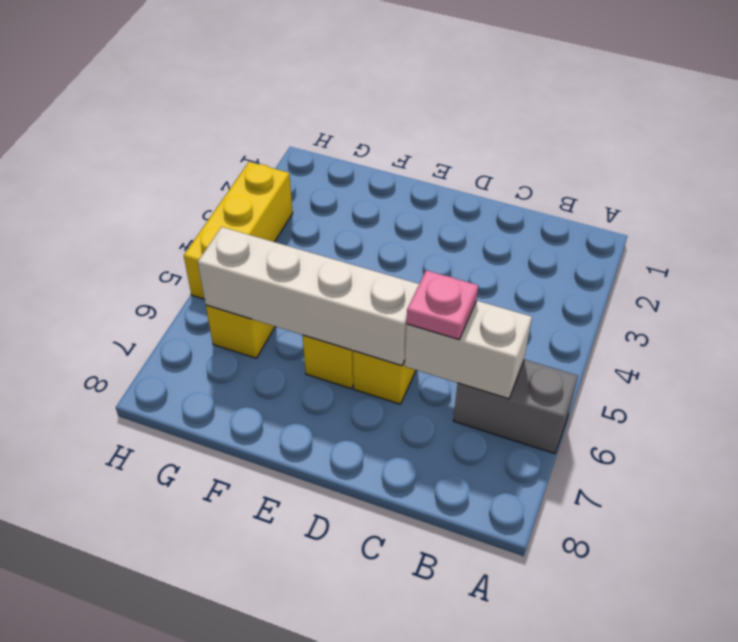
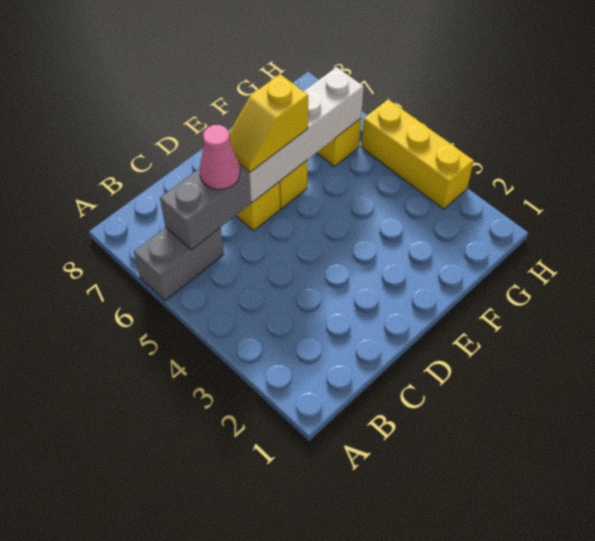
white 1x2 brick [405,301,532,399] -> grey 1x2 brick [160,167,250,250]
pink 1x1 plate [406,270,478,339] -> pink 1x1 cone [200,125,240,189]
none -> yellow 1x2 slope [229,74,308,172]

